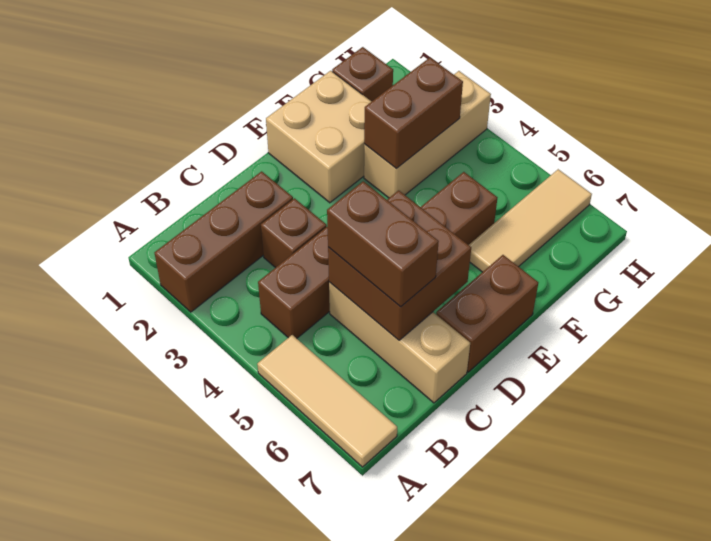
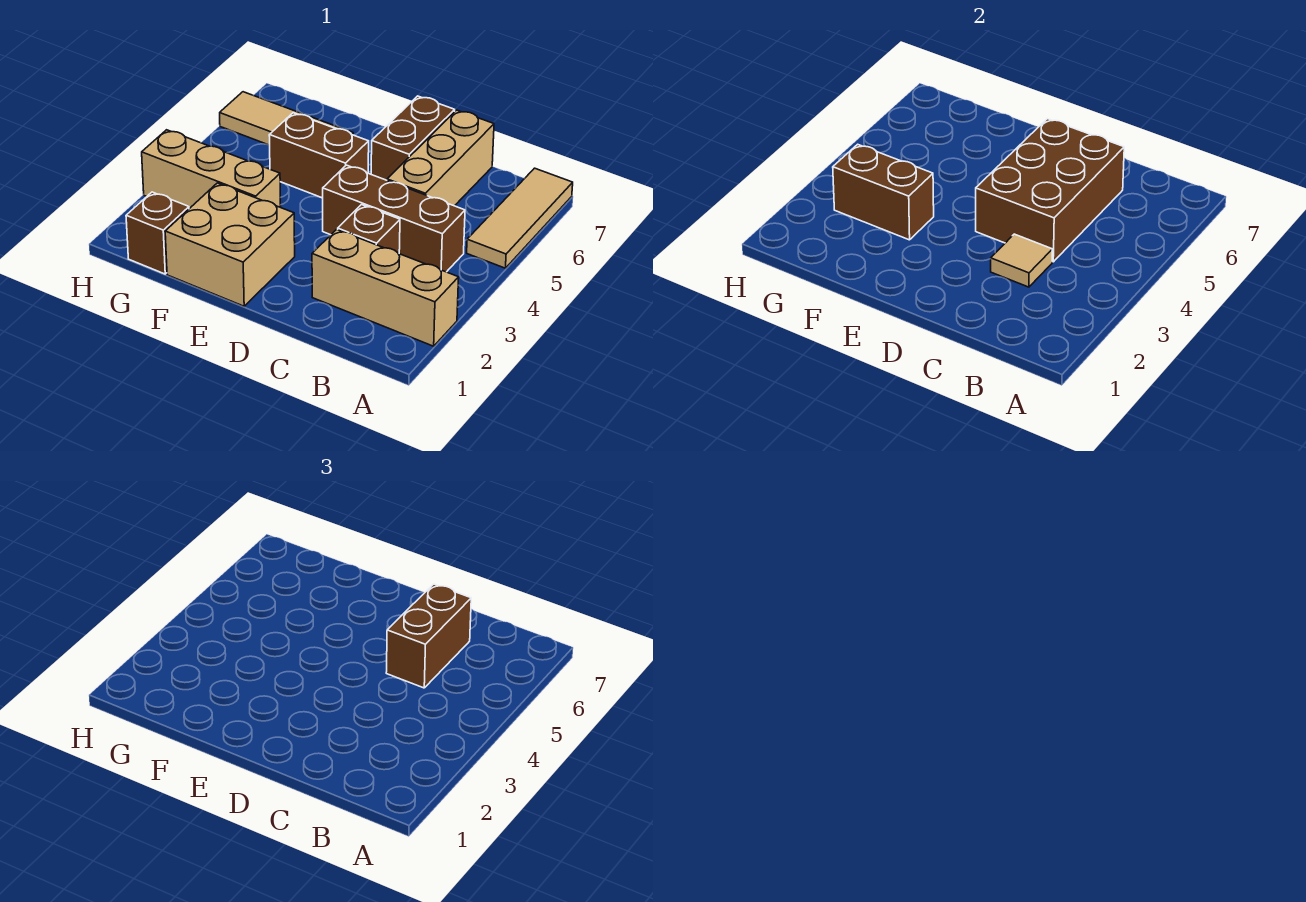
brown 1x3 brick [154,171,293,312] -> tan 1x3 brick [312,229,459,346]
none -> tan 1x1 tile [991,234,1052,287]
brown 2x2 brick [328,190,471,340] -> brown 2x3 brick [976,119,1124,262]
brown 1x2 brick [436,255,538,372] -> brown 1x2 brick turned to [371,96,455,180]

